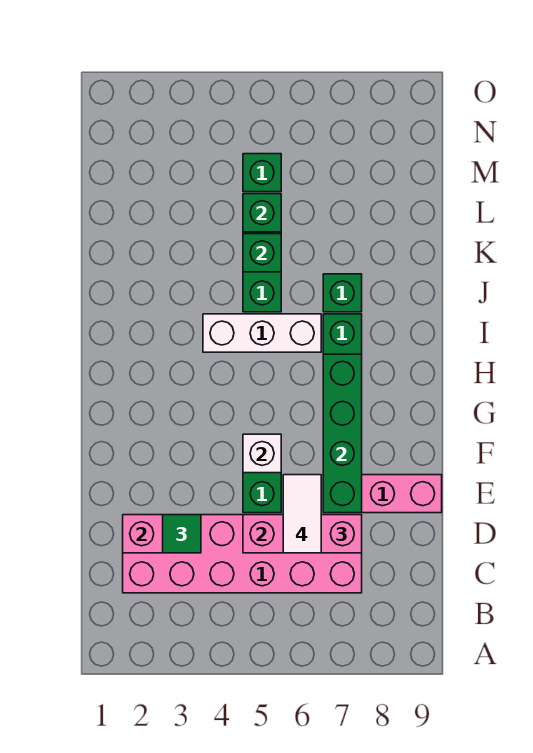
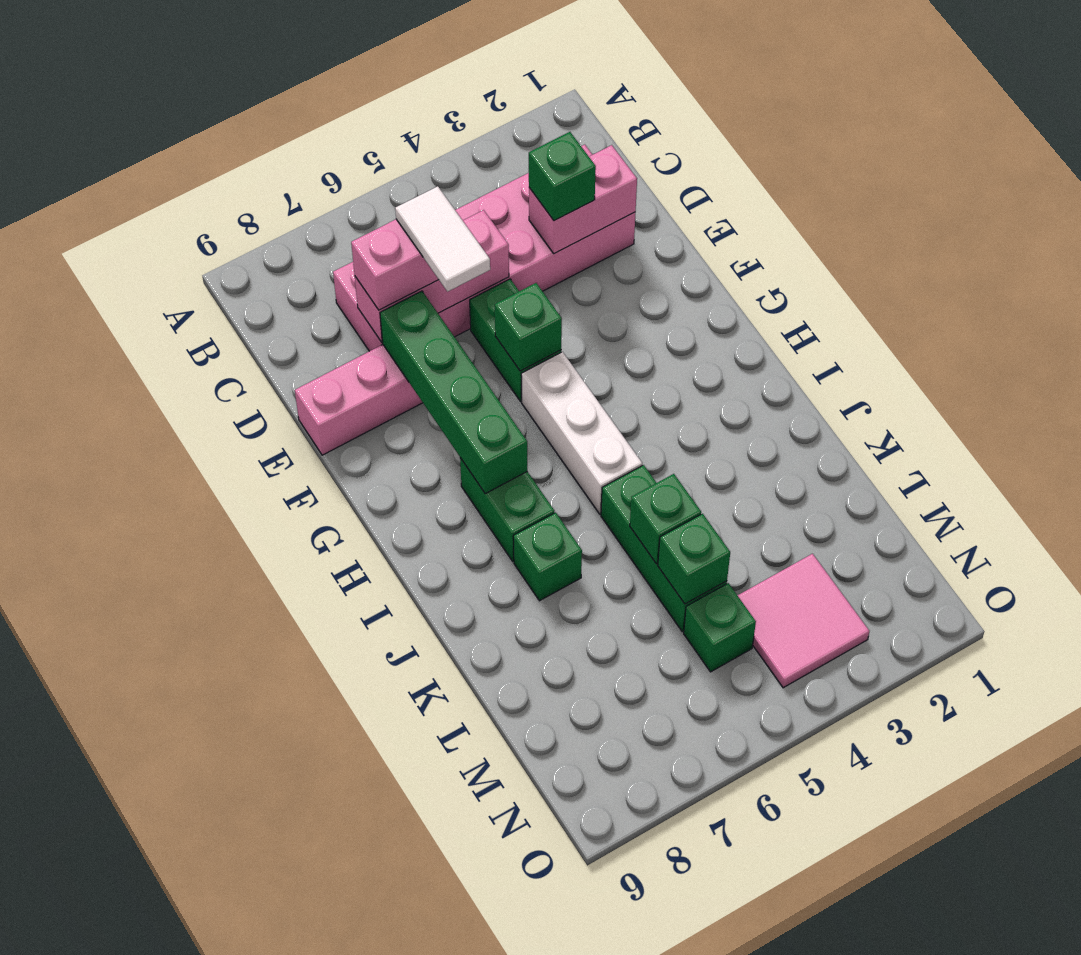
green 1x1 tile [163,515,201,553] -> green 1x1 brick [529,132,596,221]
white 1x1 brick [243,434,281,473] -> green 1x1 brick [495,283,562,371]
white 1x3 brick [203,314,321,352] -> white 1x3 brick turned to [521,352,642,514]
none -> pink 2x2 tile [737,554,870,688]

